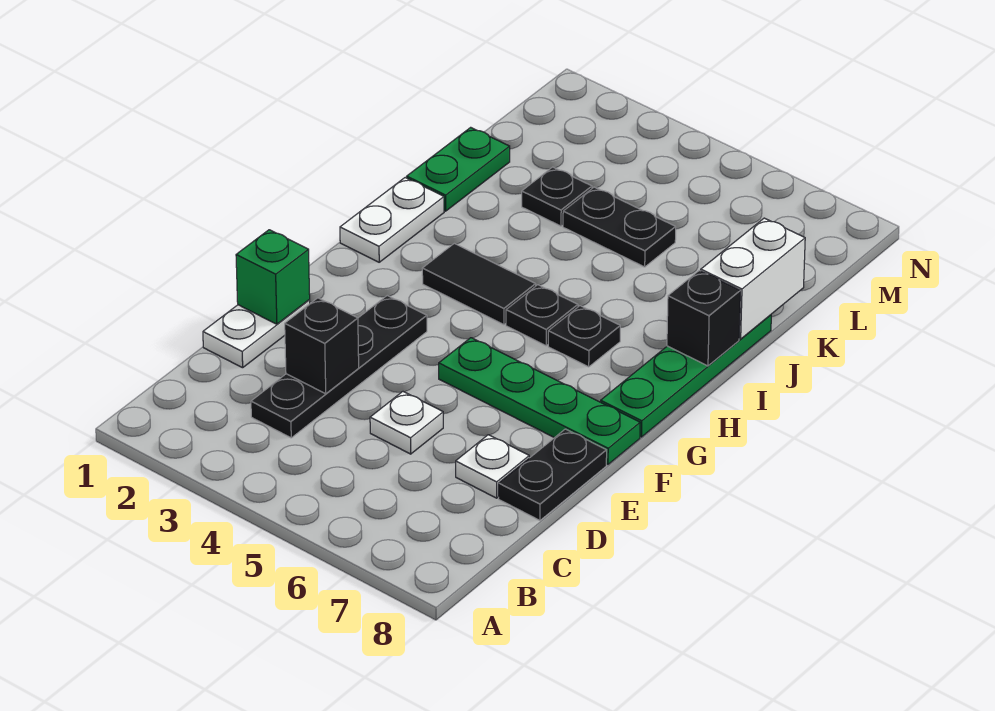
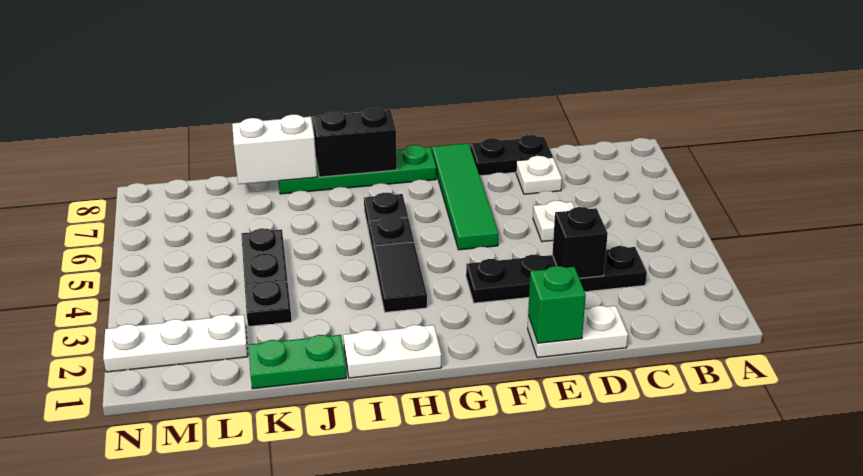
green 1x4 plate [439,338,640,465] -> green 1x4 tile [432,143,498,250]
black 1x1 brick [667,271,740,366] -> black 1x2 brick [313,108,397,177]
none -> white 1x3 plate [103,314,248,372]

